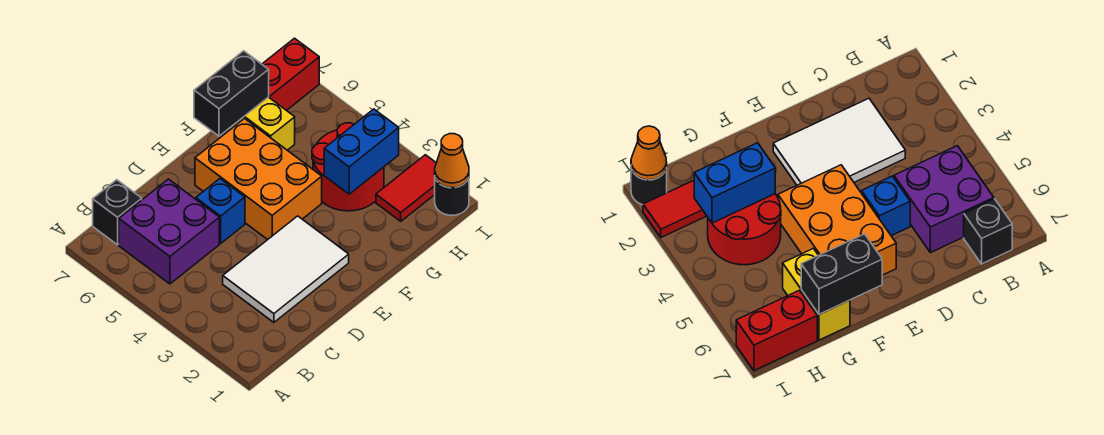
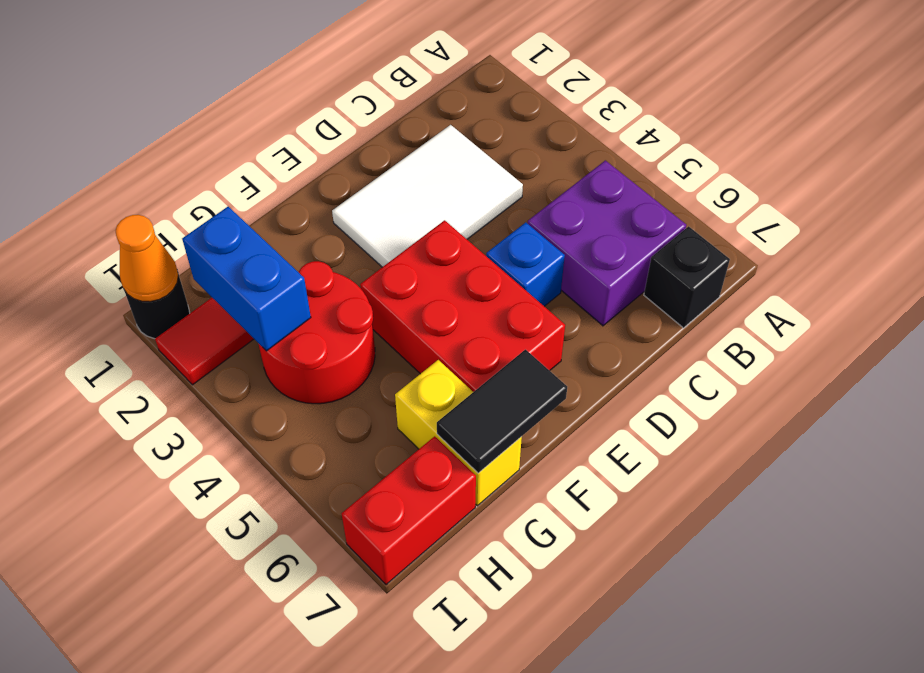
orange 2x3 brick [195,119,322,240] -> red 2x3 brick [360,220,565,392]
black 1x2 brick [194,51,269,136] -> black 1x2 tile [437,350,567,473]
blue 1x2 brick [324,109,399,194] -> blue 1x2 brick turned to [182,207,311,351]

